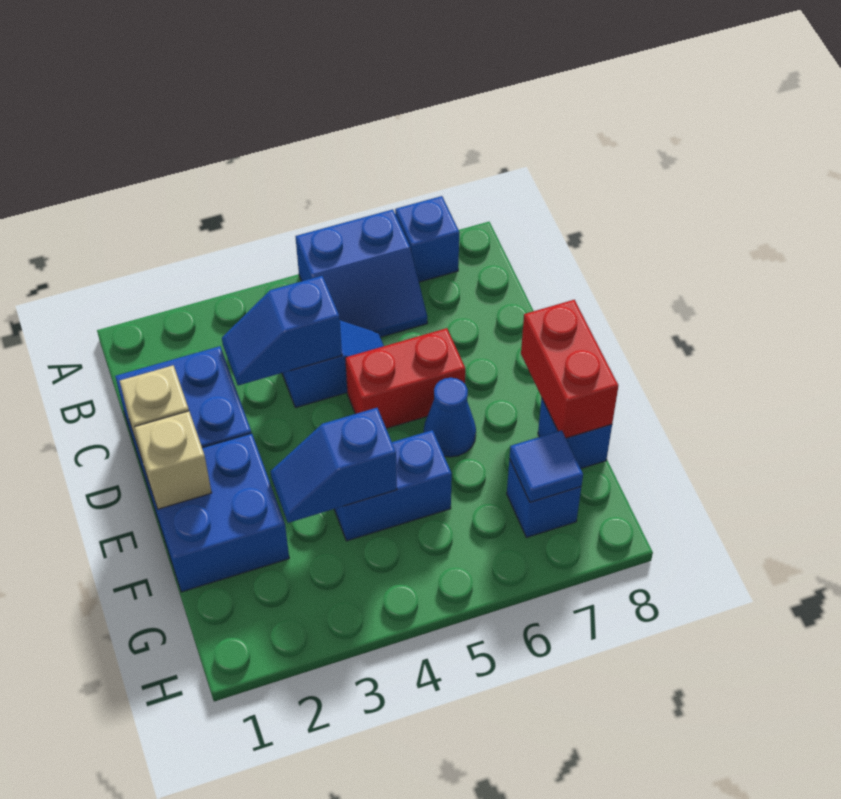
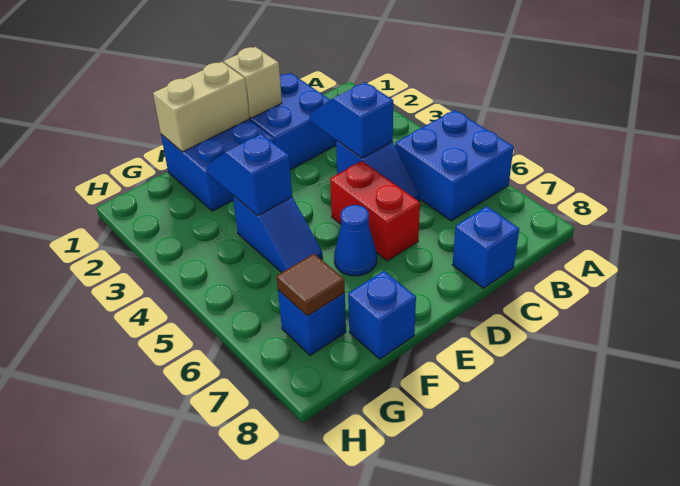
blue 2x2 slope [296,209,427,337] -> blue 2x2 brick [395,110,514,221]
blue 1x1 brick [395,196,459,282] -> blue 1x1 brick moved to [452,206,519,288]
tan 1x1 brick [134,411,212,509] -> tan 1x2 brick [153,62,249,152]
red 1x2 brick [521,300,618,438] -> none
blue 1x2 brick [334,430,452,541] -> blue 1x2 slope [233,195,323,273]
blue 1x1 tile [510,430,583,502] -> brown 1x1 tile [276,254,345,316]

